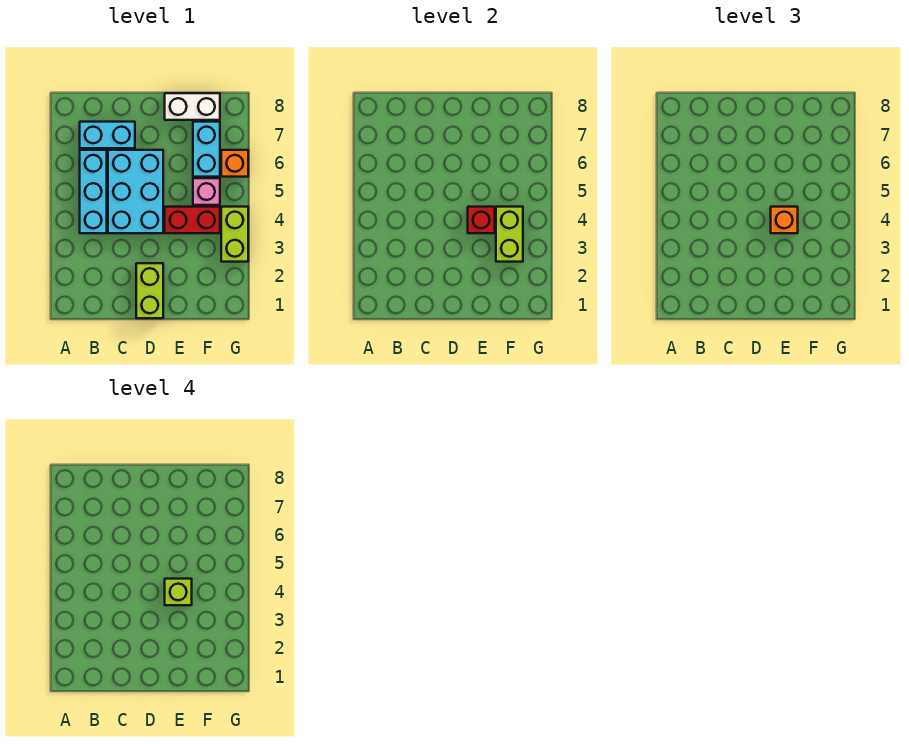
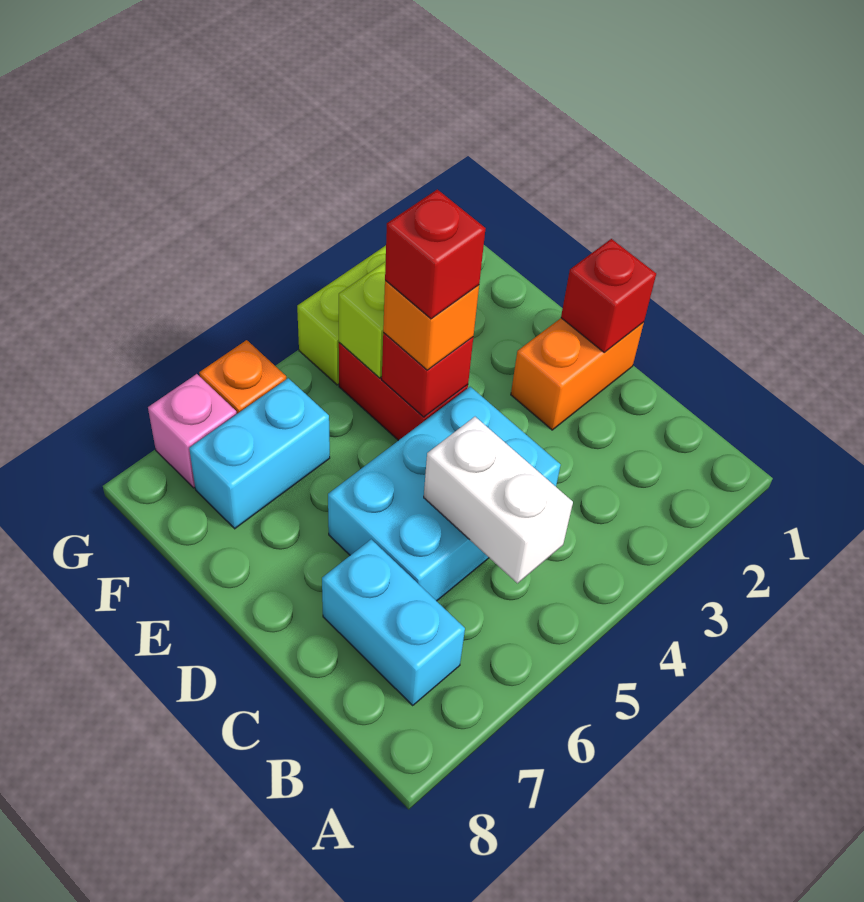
cyan 1x3 brick [80,150,107,233] -> none
lime 1x2 brick [136,263,163,318] -> orange 1x2 brick [511,318,644,430]
none -> red 1x1 brick [561,239,656,353]
lime 1x1 brick [165,579,192,605] -> red 1x1 brick [385,189,486,319]
white 1x2 brick [165,93,220,120] -> white 1x2 brick moved to [424,417,573,583]
pink 1x1 brick [193,178,220,205] -> pink 1x1 brick moved to [148,374,237,488]

